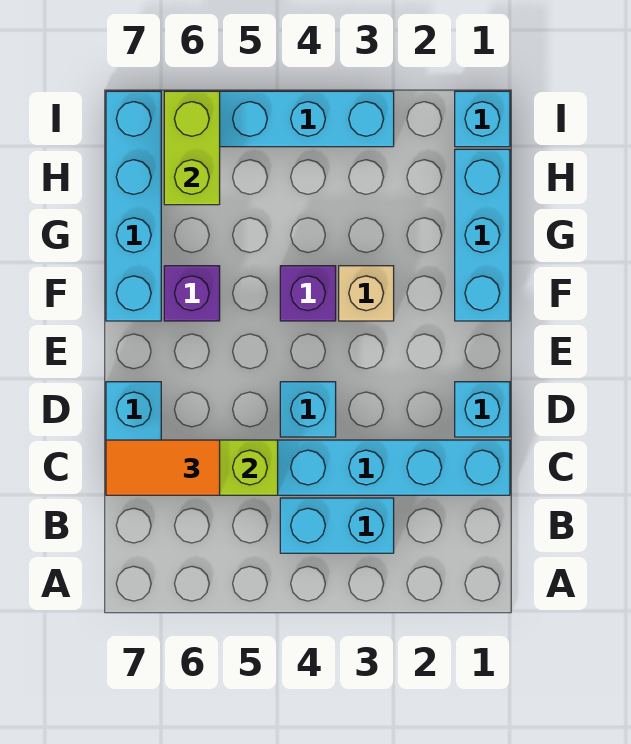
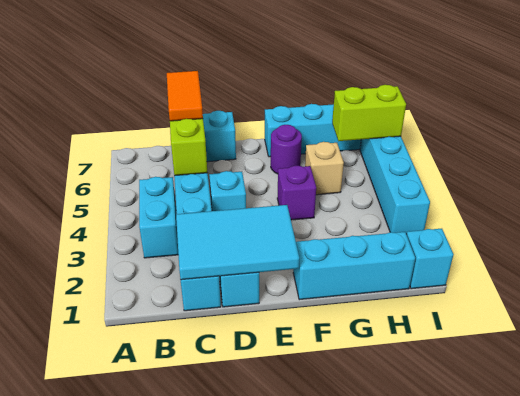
none -> cyan 2x3 tile [176,205,299,280]
tan 1x1 brick [339,266,394,321] -> tan 1x1 brick moved to [305,142,344,195]
purple 1x1 brick [164,266,220,321] -> purple 1x1 round brick [271,125,302,174]

